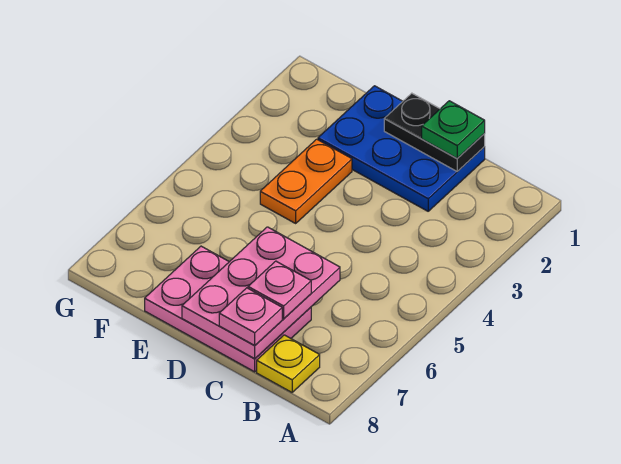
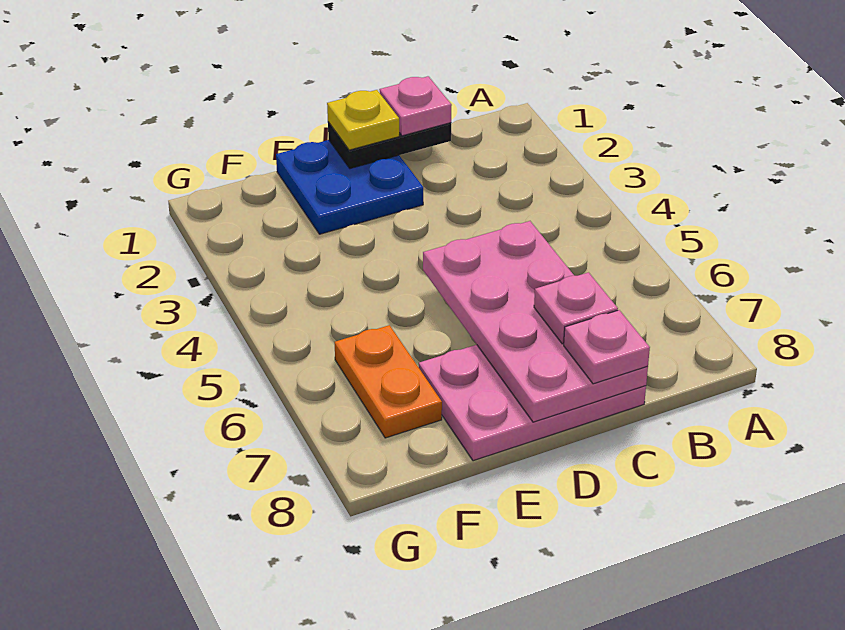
yellow 1x1 plate [257,335,320,392] -> yellow 1x1 plate moved to [327,90,399,150]
blue 2x3 plate [318,86,485,211] -> blue 2x2 plate [276,140,423,234]
green 1x1 plate [422,101,485,158] -> pink 1x1 plate [379,76,452,136]
pink 2x3 plate [182,227,340,359] -> pink 2x4 plate [423,221,648,422]
orange 1x2 plate [260,139,352,223] -> orange 1x2 plate moved to [335,325,442,438]

